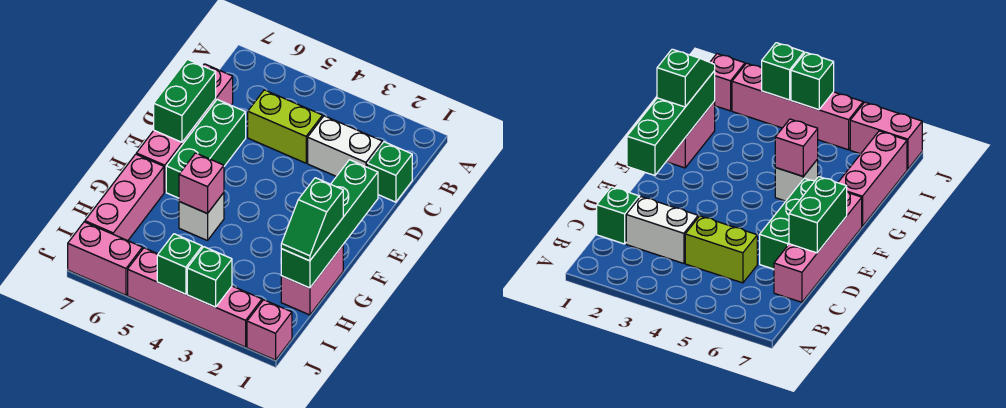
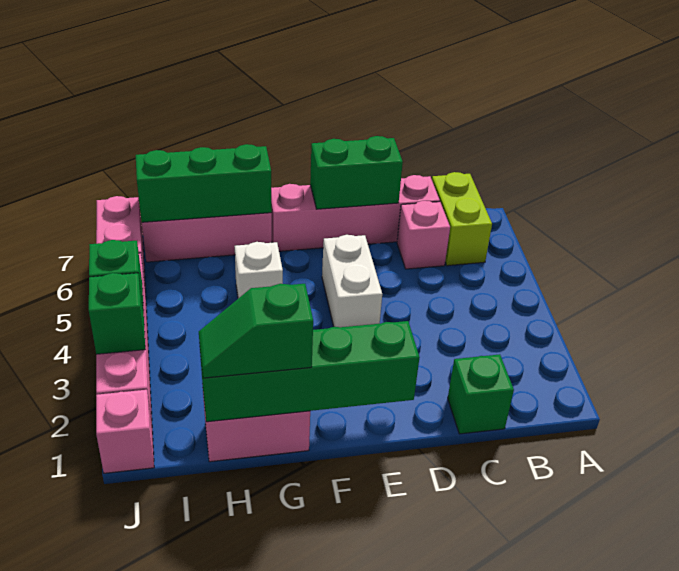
white 1x2 brick [308,116,382,176] -> white 1x2 brick moved to [322,235,382,327]
lime 1x2 brick [248,90,323,163] -> lime 1x2 brick moved to [432,172,492,266]
green 1x3 brick [166,100,246,198] -> green 1x3 brick moved to [136,144,272,222]
pink 1x1 brick [179,153,224,214] -> pink 1x1 brick moved to [397,201,450,269]

